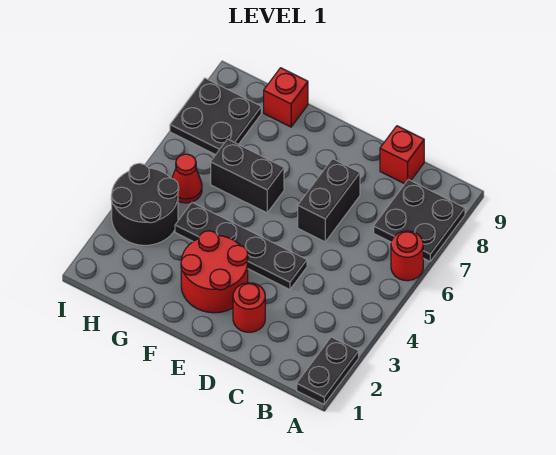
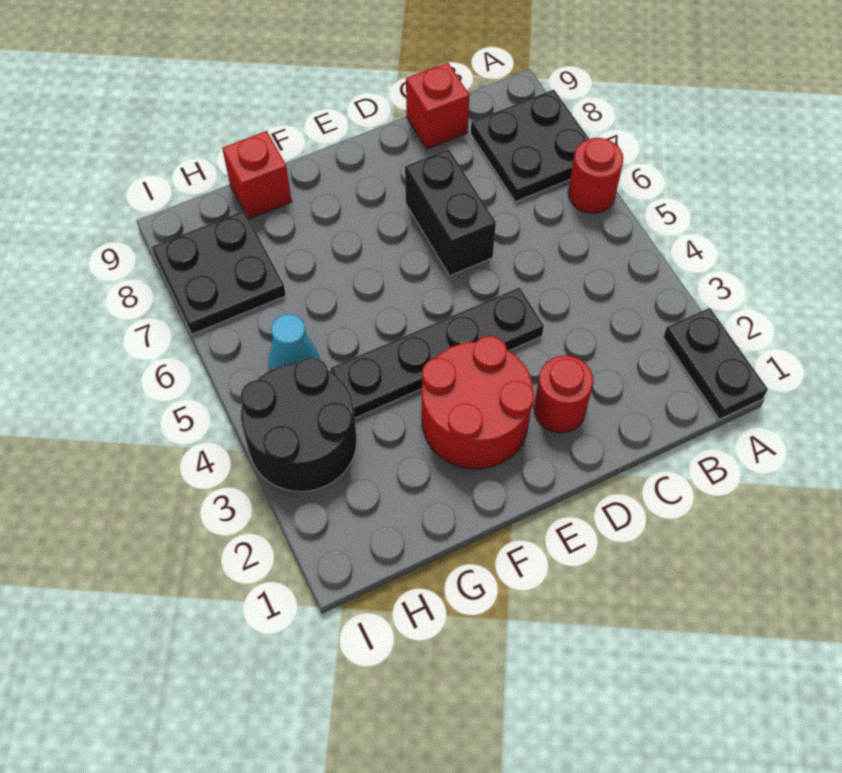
black 1x2 brick [211,139,284,213] -> none
red 1x1 cone [172,154,202,203] -> cyan 1x1 cone [269,314,319,370]

